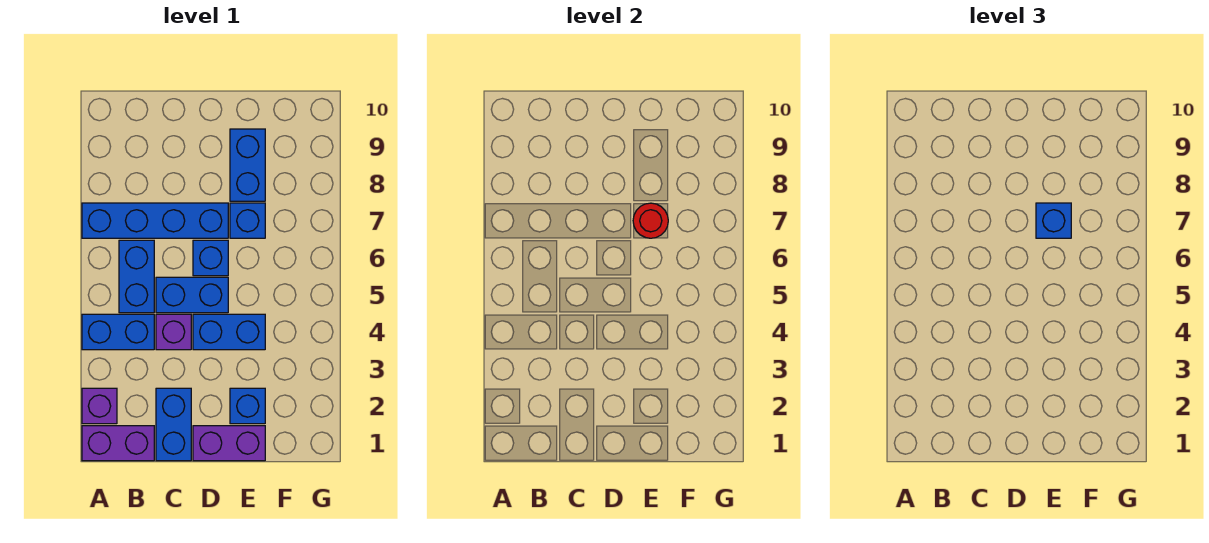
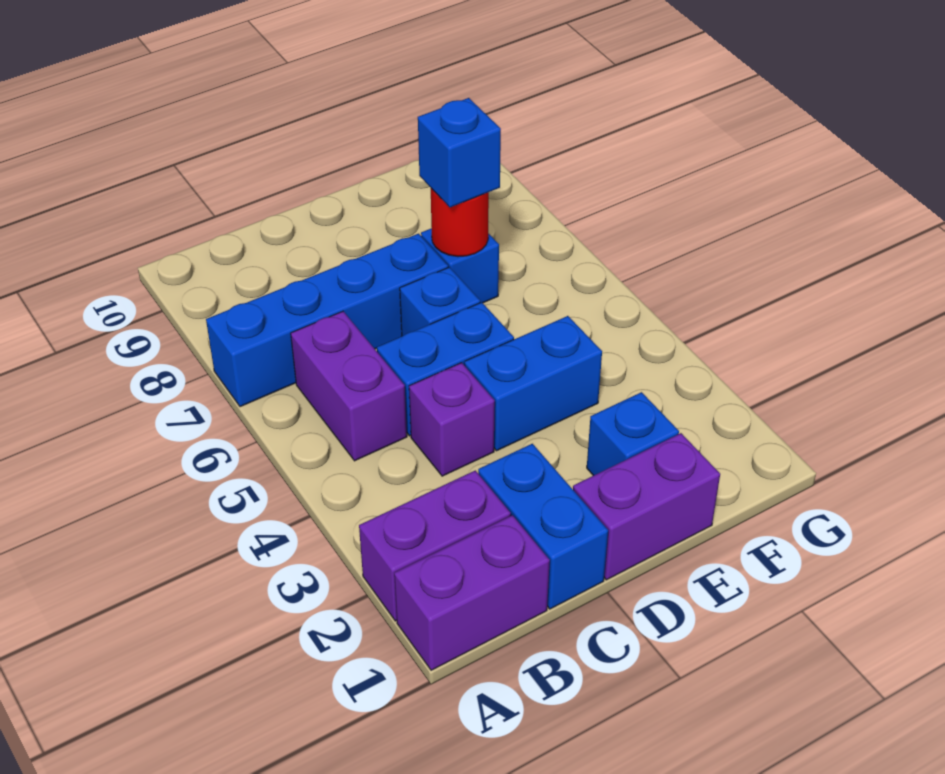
purple 1x1 brick [82,388,117,424] -> purple 1x2 brick [359,470,511,621]
blue 1x2 brick [82,314,154,350] -> none
blue 1x2 brick [119,240,154,313] -> purple 1x2 brick [291,311,407,461]
blue 1x2 brick [230,129,265,201] -> none

